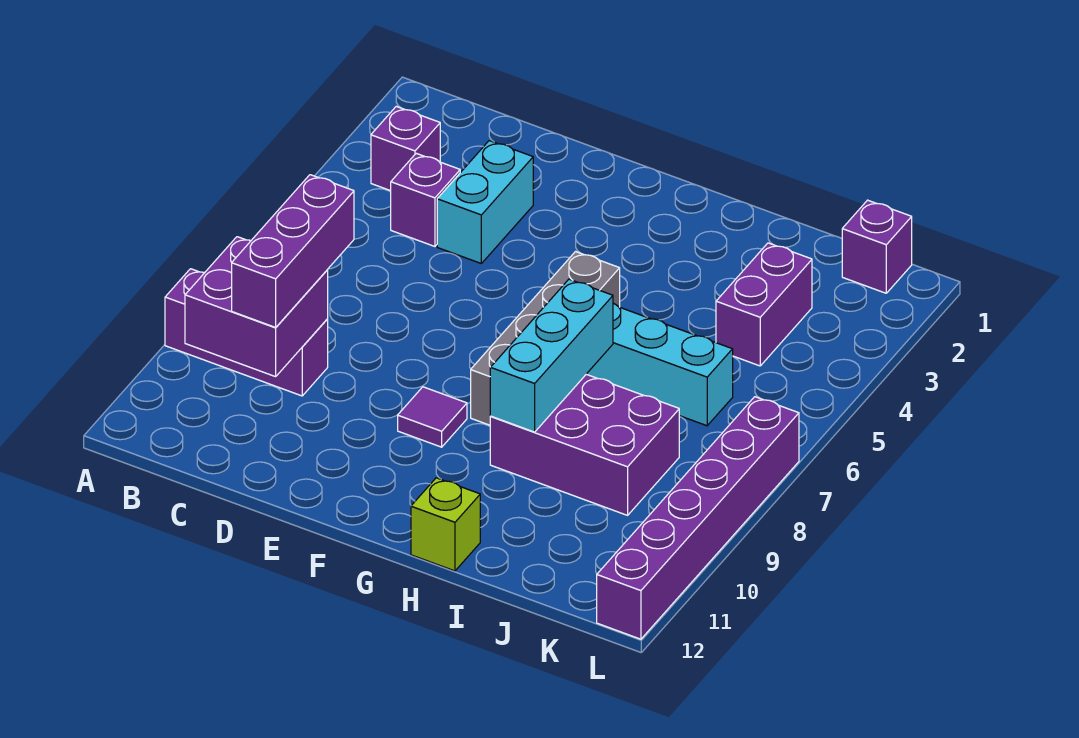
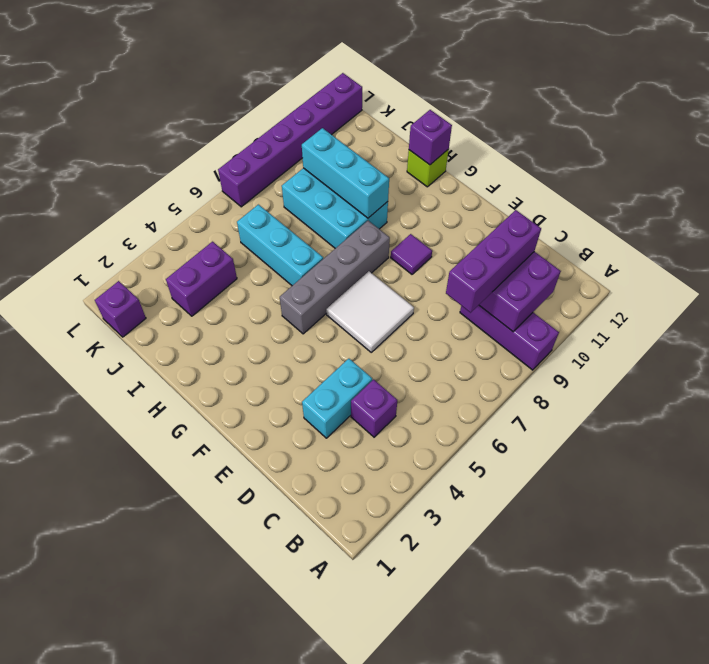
purple 1x1 brick [371,106,440,191] -> purple 1x1 brick moved to [409,110,452,165]
none -> white 2x2 tile [326,271,414,352]
cyan 1x3 brick [490,279,613,432] -> cyan 1x3 brick turned to [302,128,389,218]
purple 2x3 brick [490,374,679,515] -> cyan 2x3 brick [282,168,388,248]

